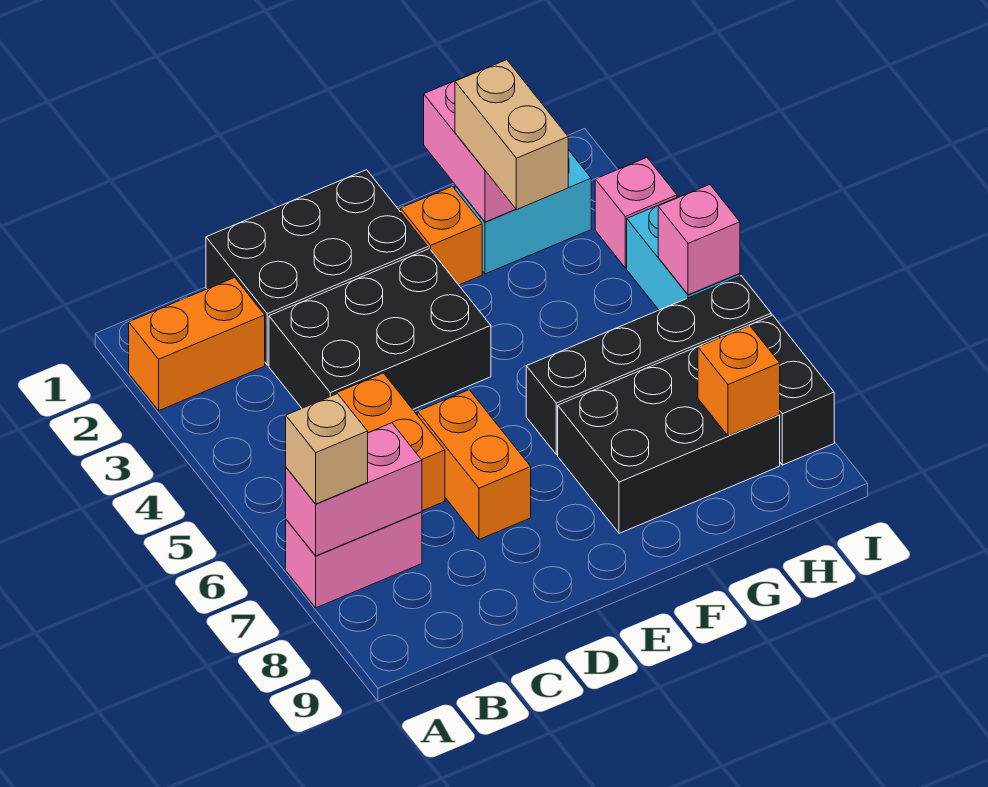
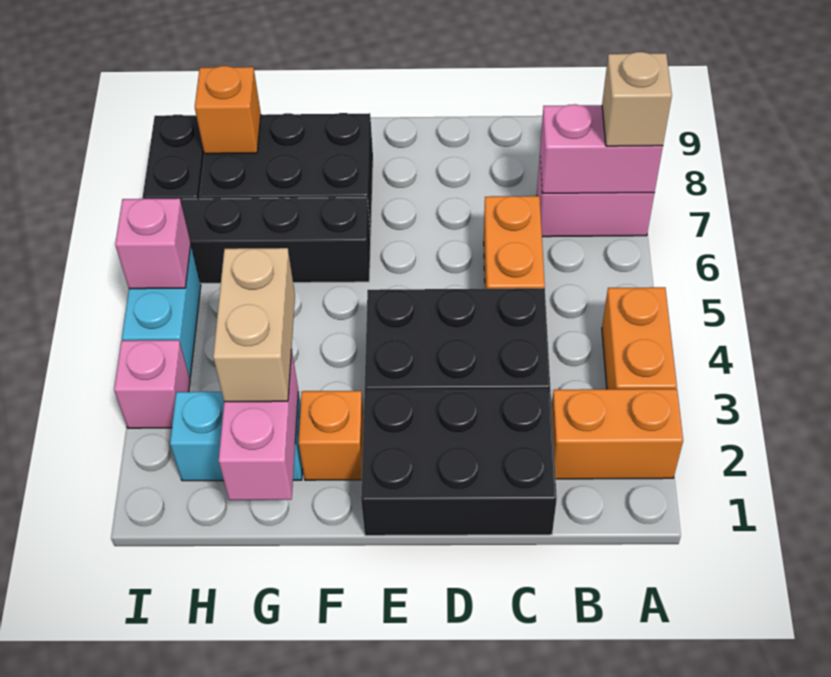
orange 1x2 brick [418,390,531,539] -> orange 1x2 brick moved to [602,287,677,389]

